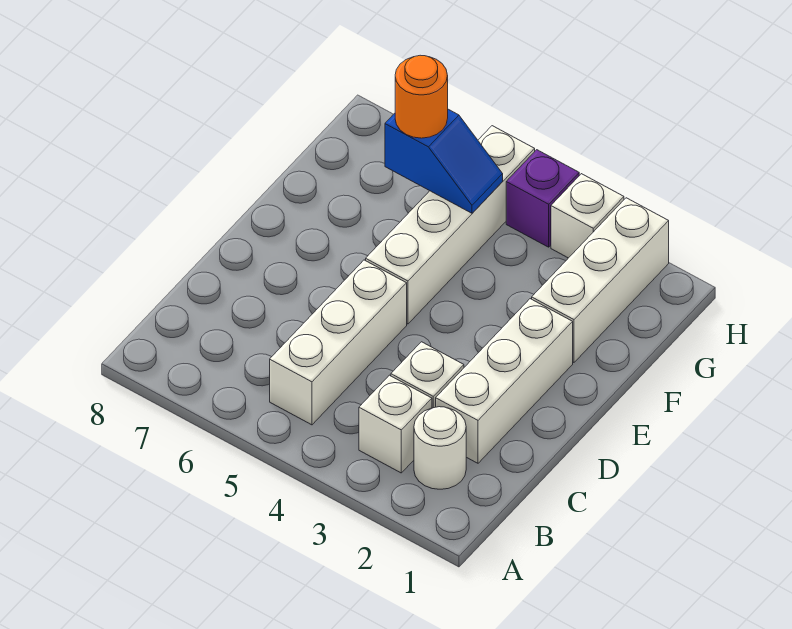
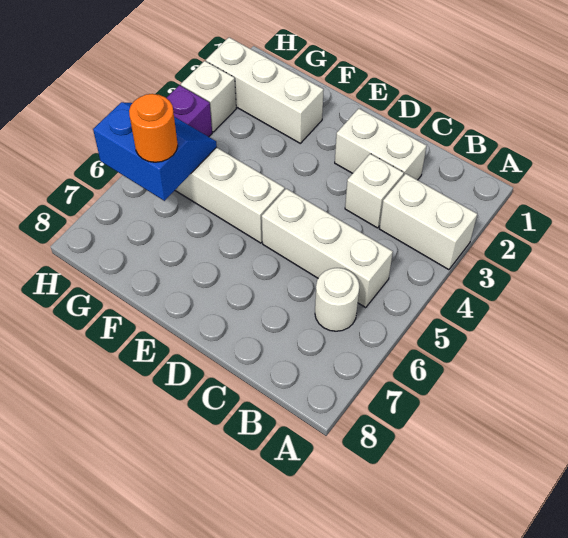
white 1x1 round brick [414,407,466,489] -> white 1x1 round brick moved to [315,268,360,331]
white 1x1 brick [359,375,432,473] -> white 1x2 brick [379,174,477,270]
white 1x3 brick [436,299,573,463] -> white 1x2 brick [335,109,427,180]
blue 1x2 slope [385,109,503,213] -> blue 2x2 slope [93,102,217,201]

